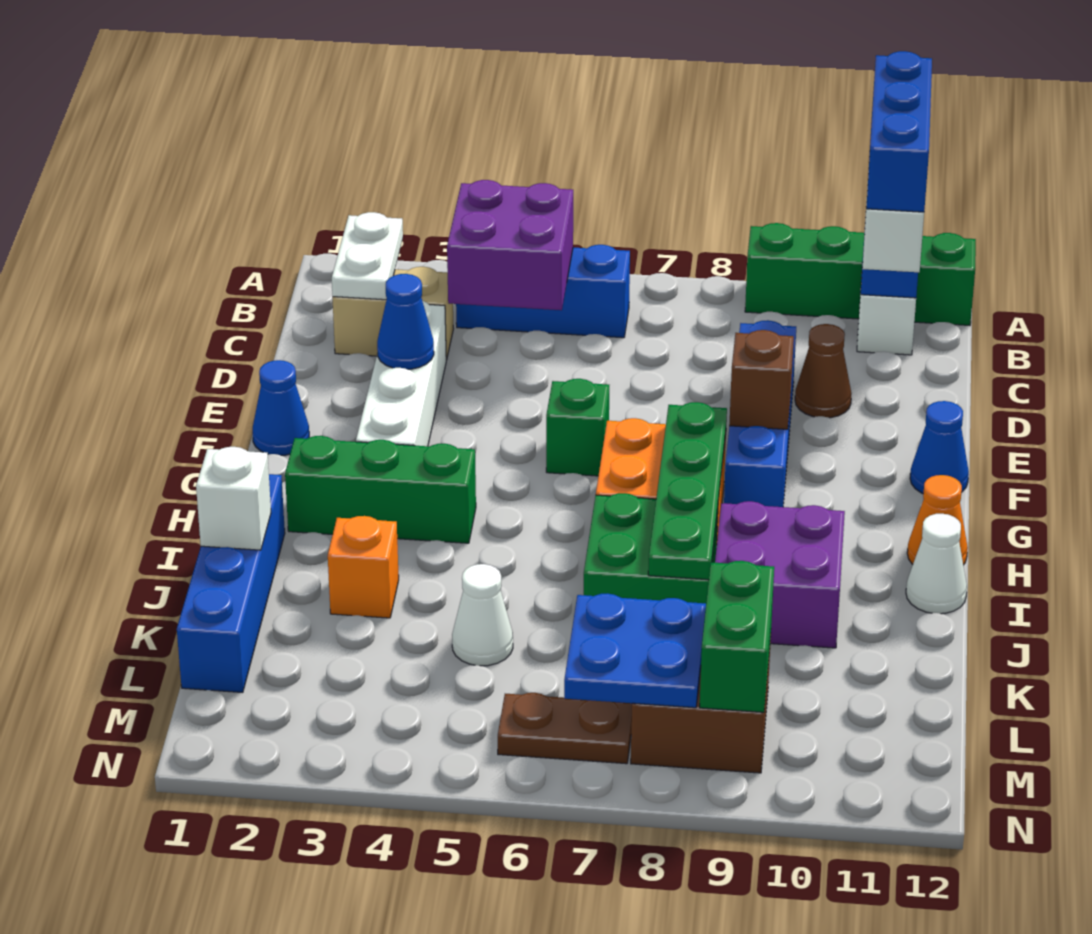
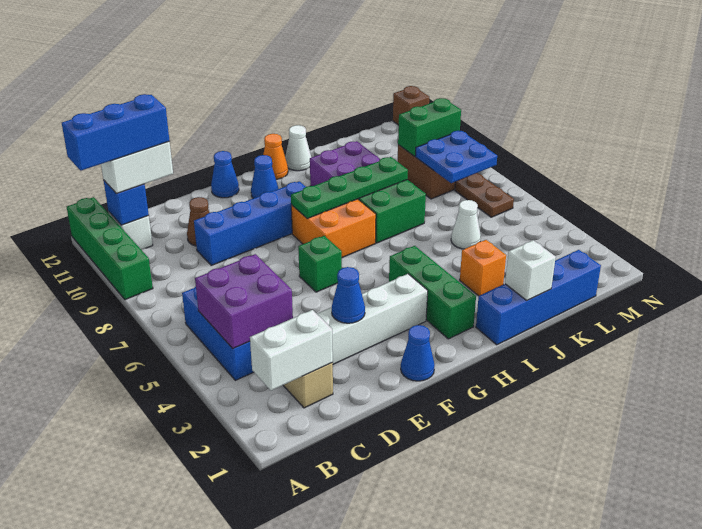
white 1x2 plate [332,212,403,300] -> white 1x2 brick [250,310,333,390]
brown 1x1 brick [729,330,794,429] -> brown 1x1 brick moved to [393,86,429,125]
none -> blue 1x1 cone [251,155,278,198]

